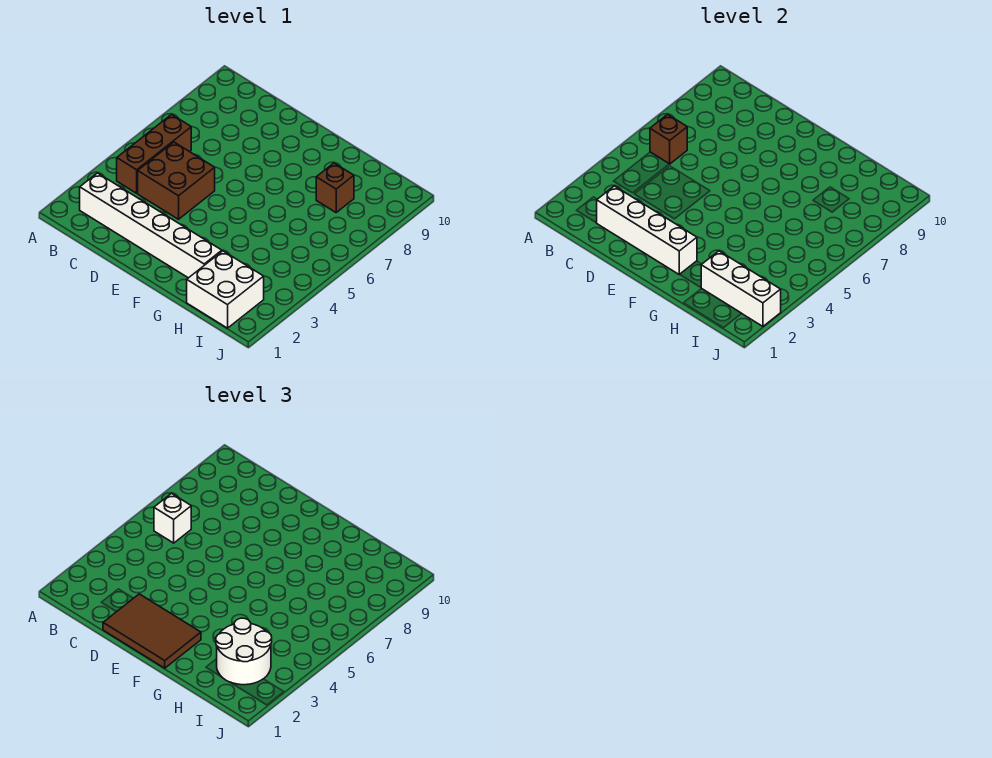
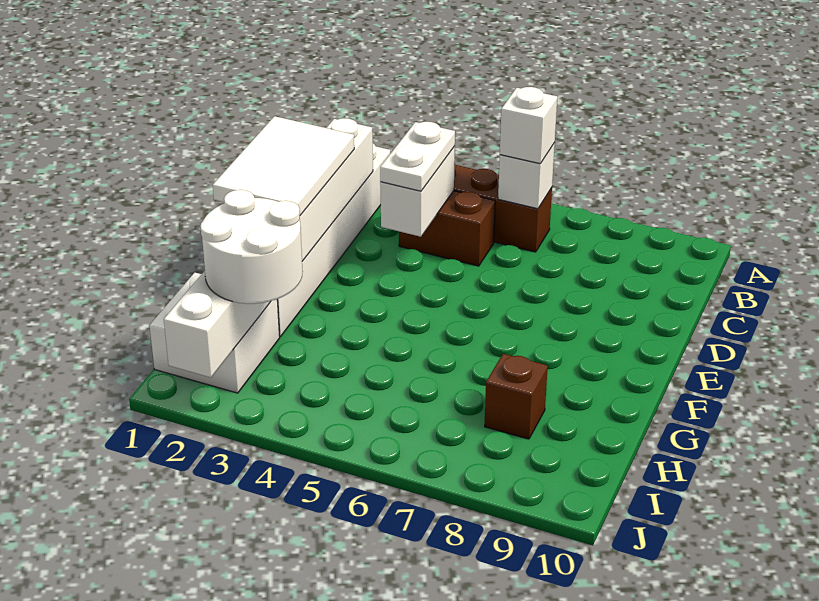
brown 1x1 brick [650,115,687,164] -> white 1x1 brick [498,143,555,209]
brown 2x2 brick [138,142,215,219] -> brown 1x2 brick [399,191,495,266]
none -> white 1x2 brick [380,147,455,237]
none -> white 1x2 plate [380,122,455,191]
brown 2x3 tile [103,594,201,668] -> white 2x3 tile [213,116,354,215]

